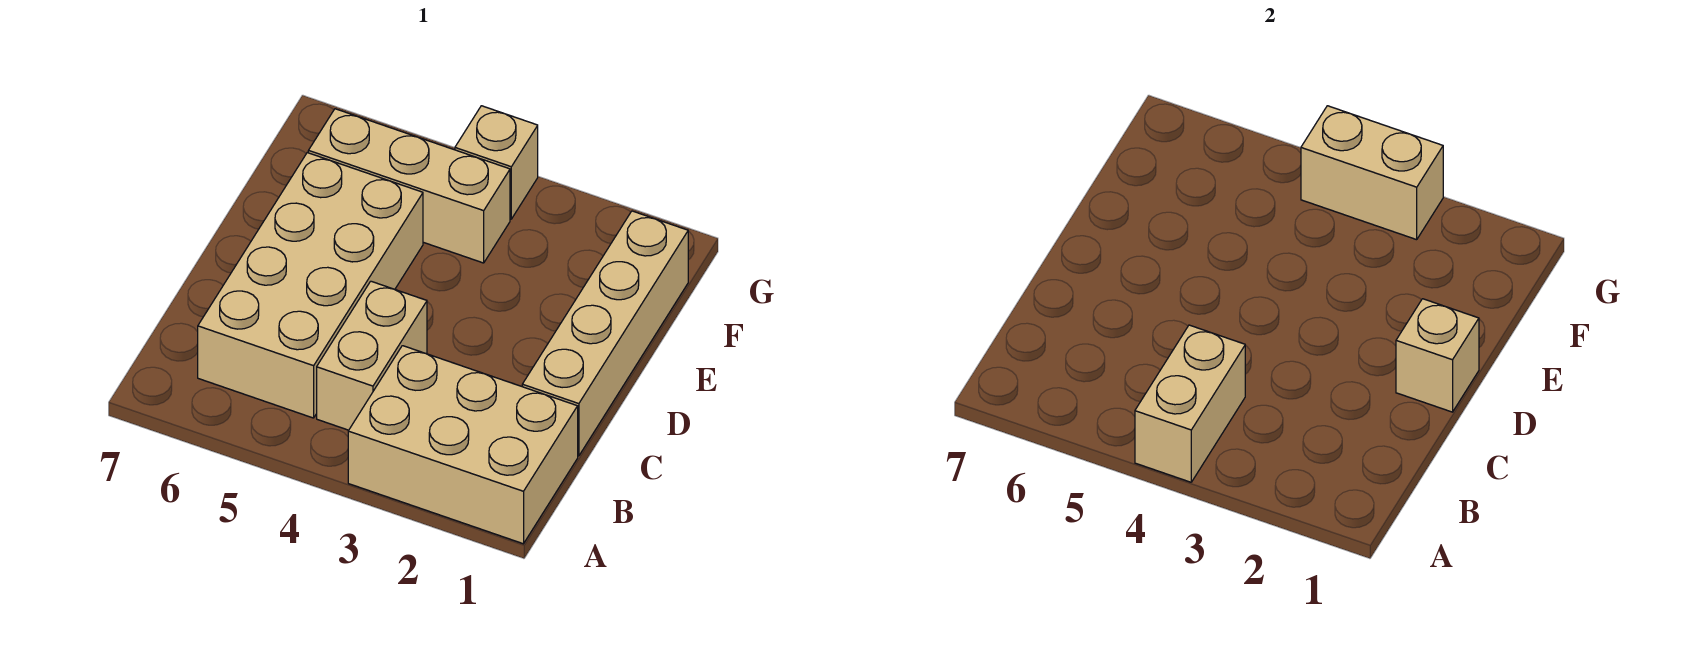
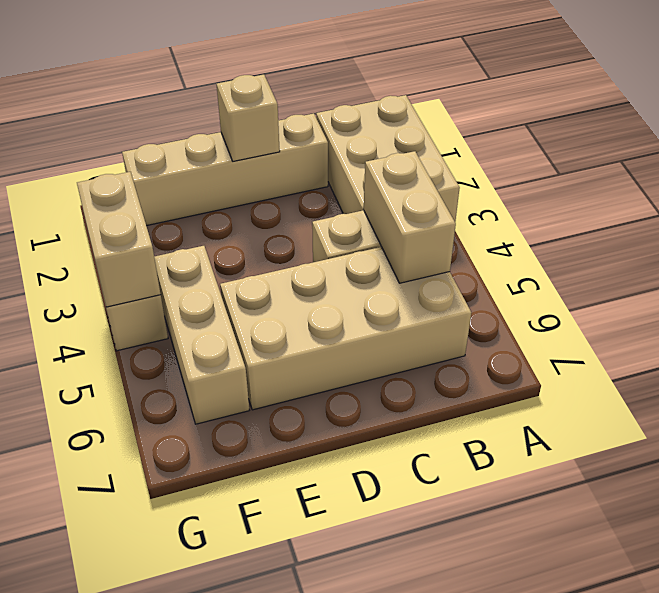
tan 1x2 brick [1135,325,1245,482] -> tan 1x2 brick turned to [364,151,456,283]

